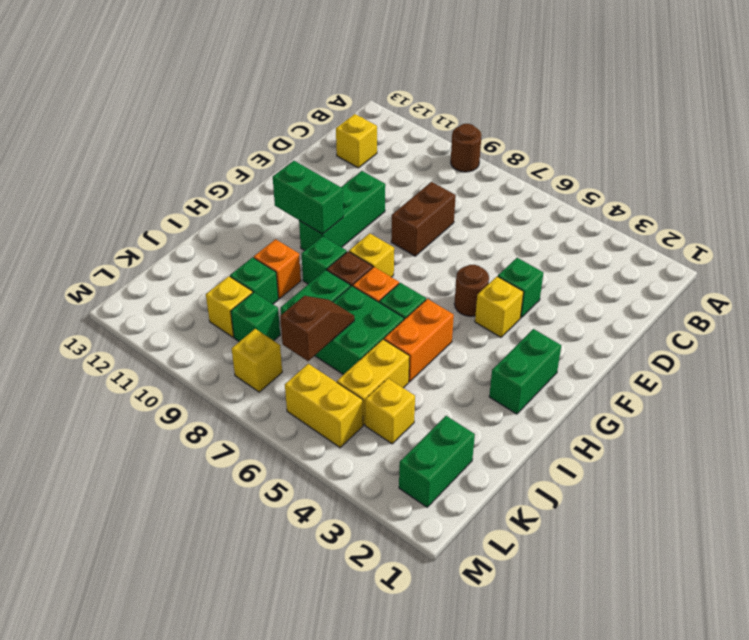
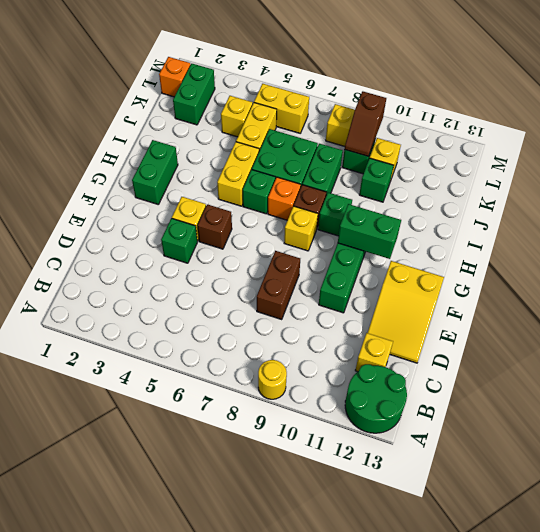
brown 1x1 round brick [451,124,482,172] -> yellow 1x1 round brick [258,360,287,399]
none -> green 2x2 round brick [345,364,407,433]
none -> yellow 2x3 slope [368,261,444,363]
brown 1x1 round brick [454,265,489,316] -> brown 1x1 brick [197,204,232,249]
orange 1x2 brick [384,299,454,382] -> yellow 1x2 brick [217,142,259,206]
orange 1x1 brick [254,239,301,299] -> orange 1x1 brick moved to [159,57,191,97]
brown 1x2 slope [280,296,354,361] -> brown 1x2 slope moved to [344,91,386,156]

